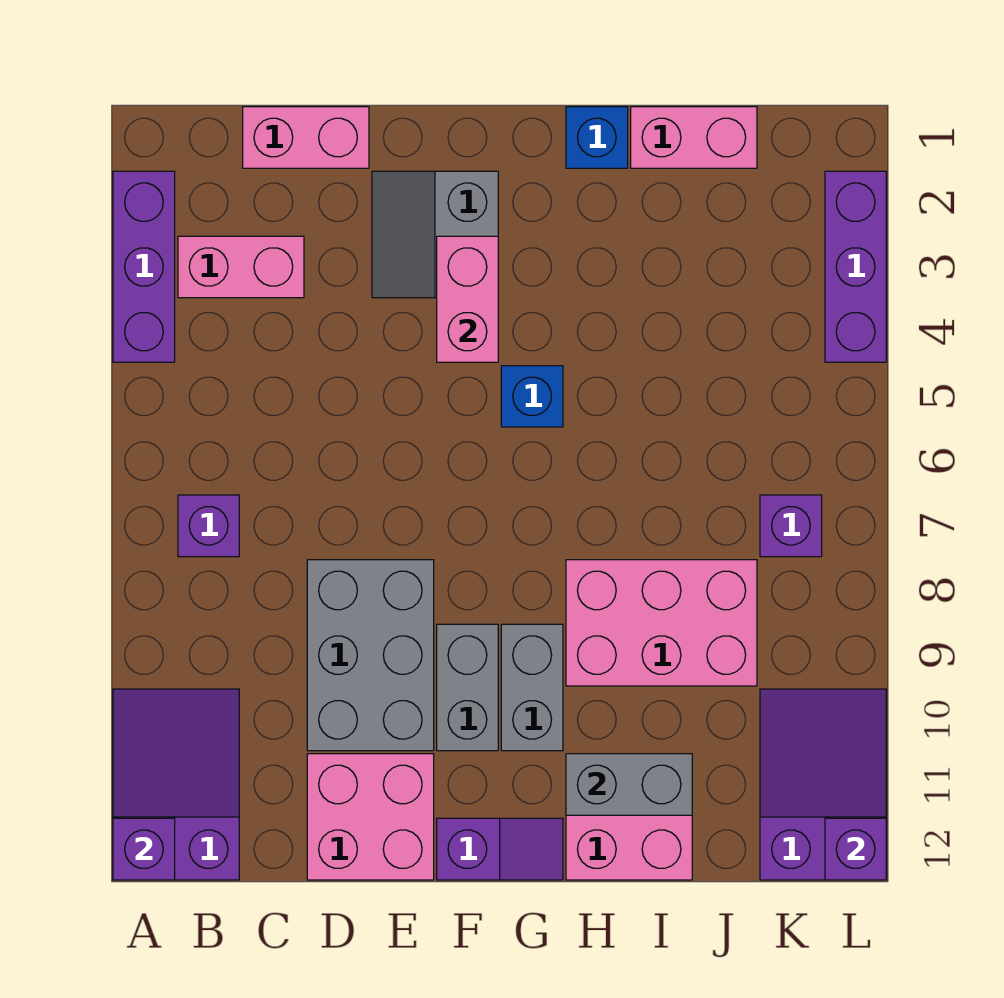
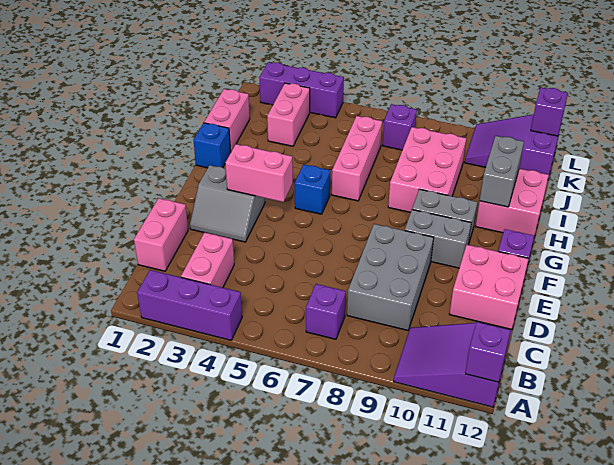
grey 2x3 brick [307,560,434,751] -> grey 2x3 brick turned to [347,224,434,330]
none -> pink 1x3 brick [332,116,382,201]
none -> pink 1x2 brick [267,83,310,146]

